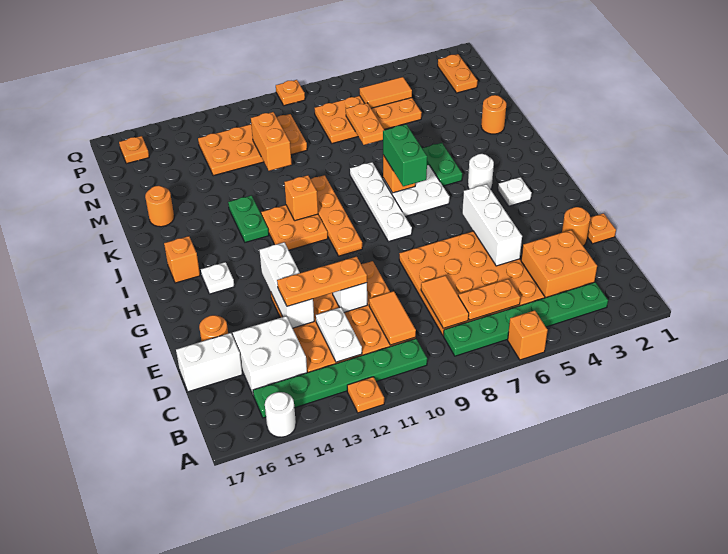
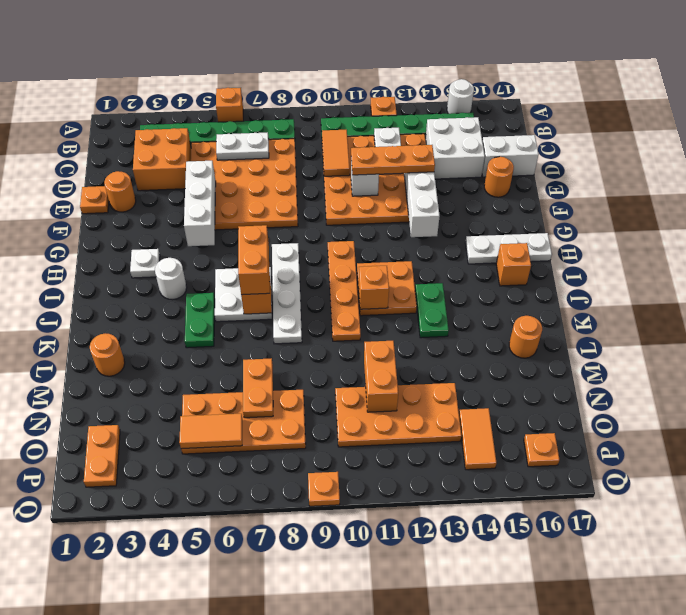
orange 1x2 plate [458,279,520,320] -> white 1x2 plate [216,132,269,160]
orange 1x2 tile [421,276,469,328] -> orange 1x2 tile moved to [459,408,497,470]
white 1x1 plate [201,262,235,294] -> white 1x3 plate [465,233,552,264]
green 1x2 brick [383,124,427,186] -> orange 1x2 brick [238,225,270,295]

